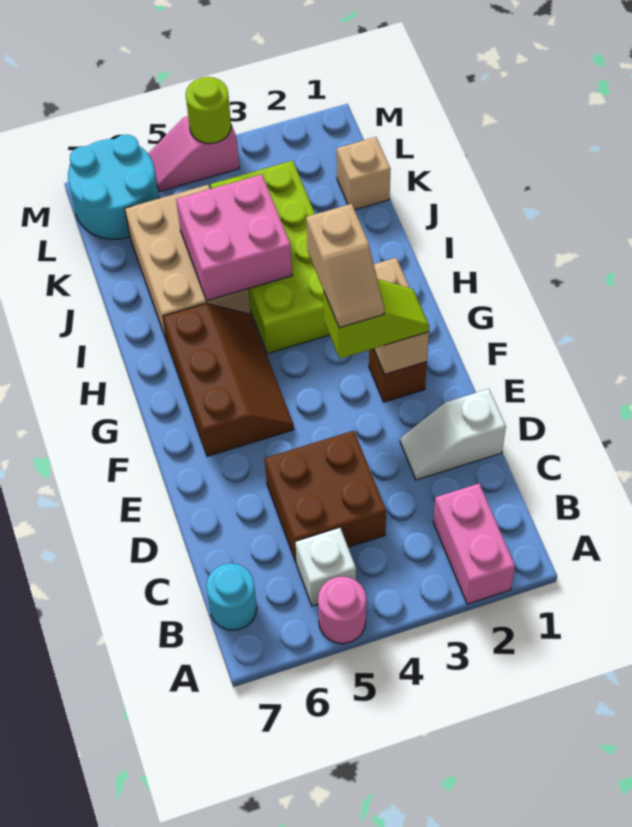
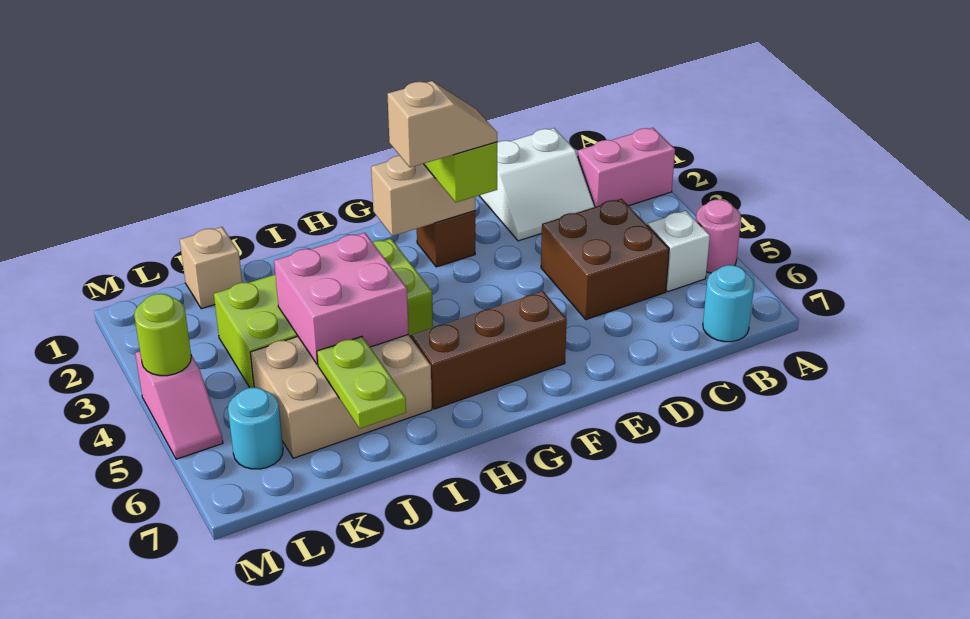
white 1x2 slope [400,389,506,480] -> white 2x2 slope [479,128,595,241]
none -> lime 1x2 plate [317,336,406,428]
cyan 2x2 round brick [68,135,159,239] -> cyan 1x1 round brick [228,387,283,469]

